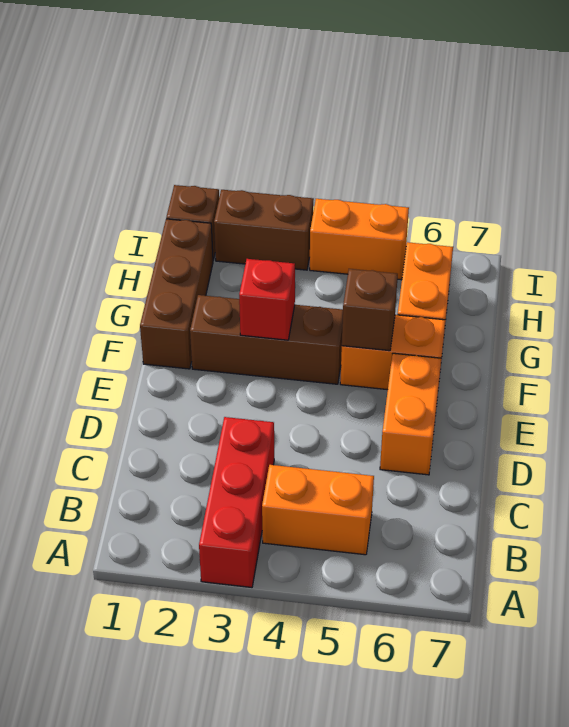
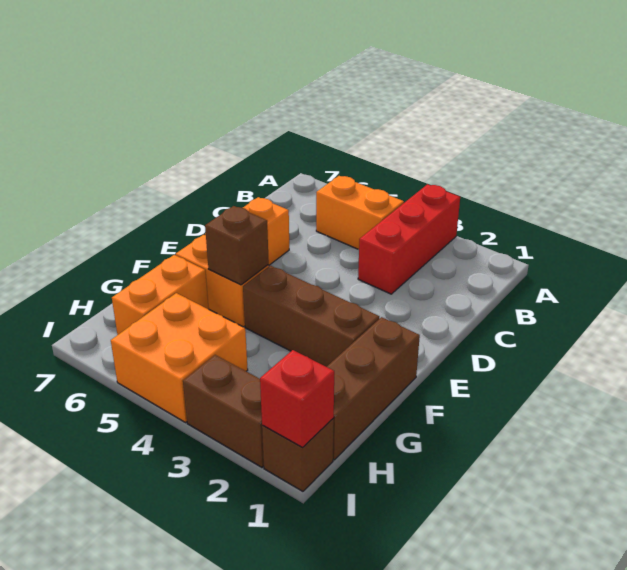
red 1x1 brick [239,259,295,340] -> red 1x1 brick moved to [260,350,334,447]
orange 1x2 brick [310,199,409,280] -> orange 2x2 brick [111,293,248,422]

